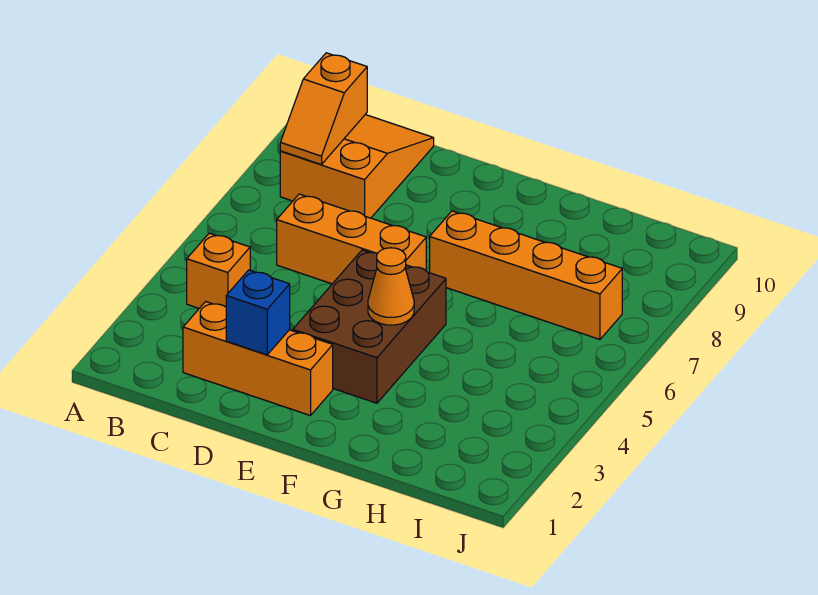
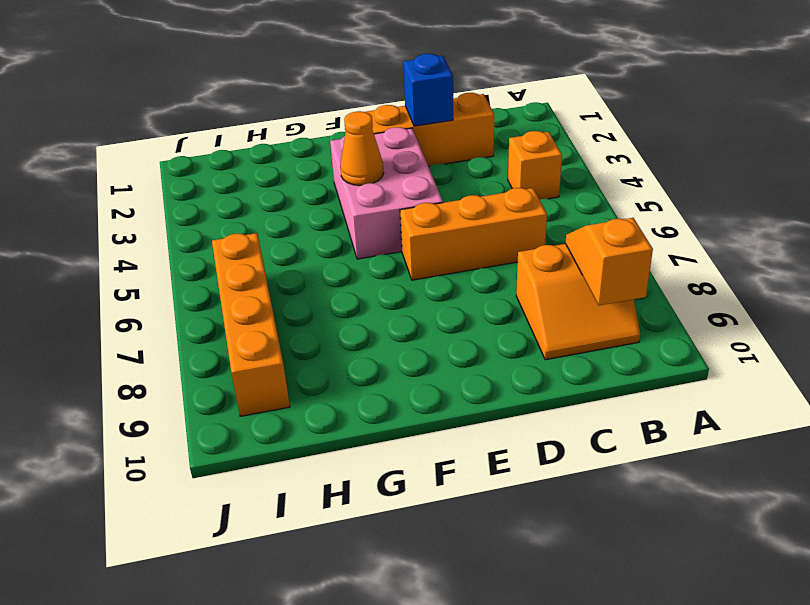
orange 2x3 slope [280,115,434,218] -> orange 2x2 slope [516,244,640,360]
brown 2x3 brick [293,250,446,403] -> pink 2x3 brick [330,127,443,259]
orange 1x4 brick [430,211,622,339] -> orange 1x4 brick turned to [212,233,290,416]

